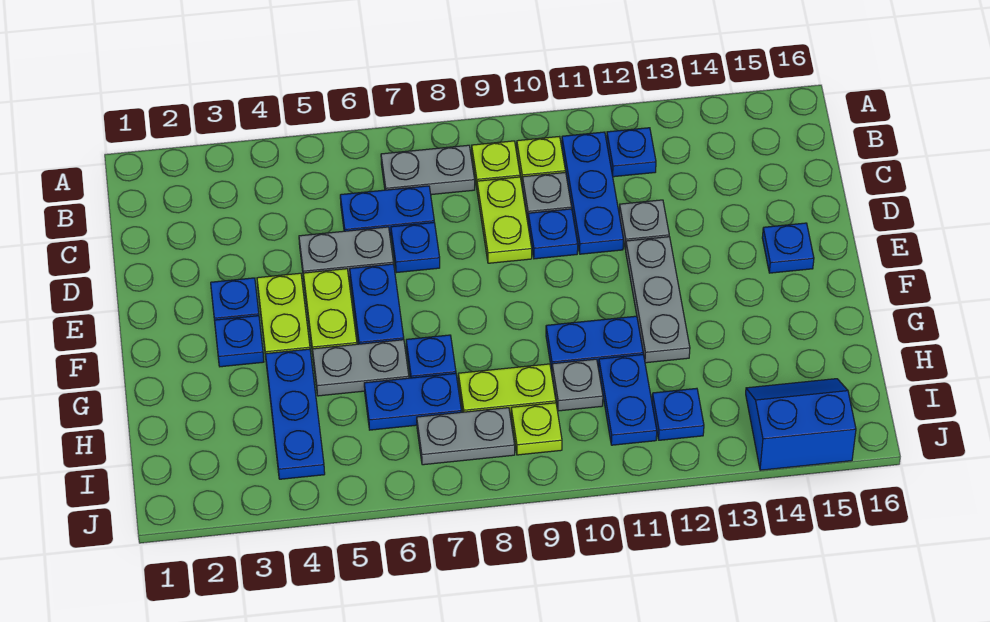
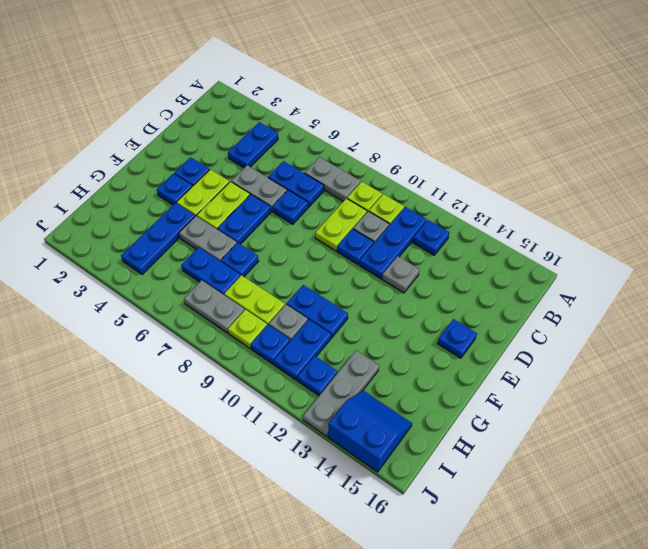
none -> blue 1x2 plate [228,122,278,168]
grey 1x3 plate [626,237,690,363] -> grey 1x3 plate moved to [303,350,379,436]
none -> blue 1x1 plate [251,325,290,364]

